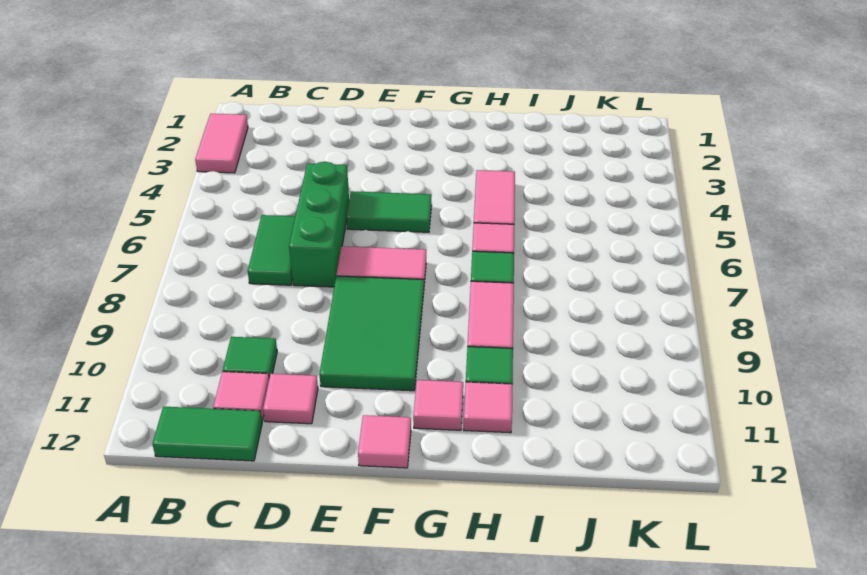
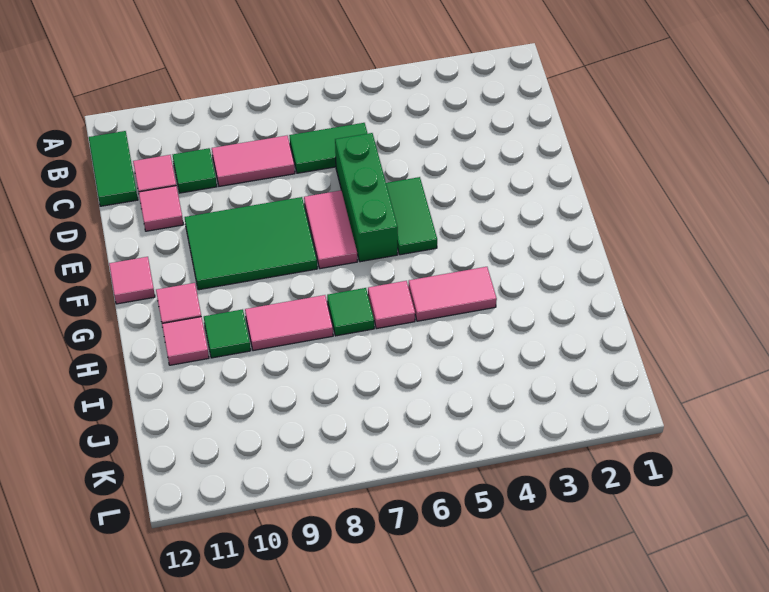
pink 1x2 tile [195,114,248,173] -> pink 1x2 tile moved to [212,136,295,186]
green 1x3 brick [289,161,349,287] -> green 1x3 brick turned to [335,133,398,262]

